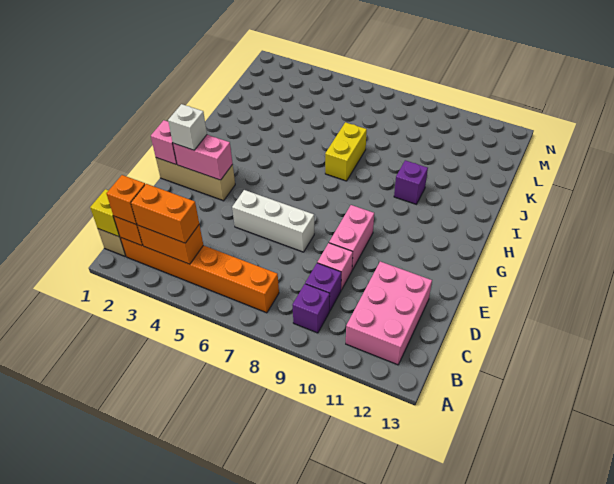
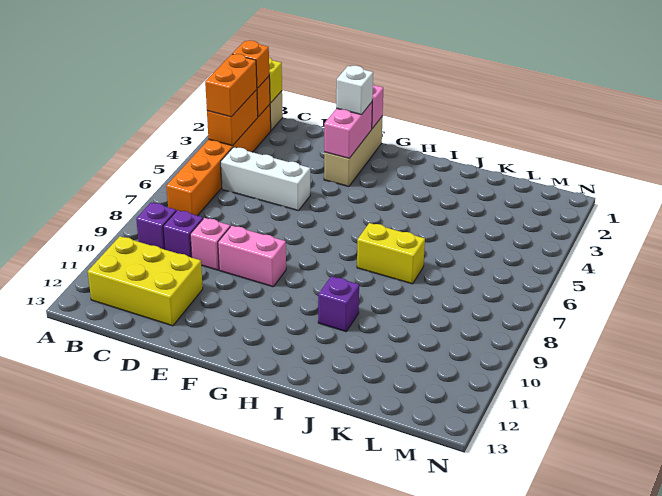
pink 2x3 brick [346,262,432,365] -> yellow 2x3 brick [88,236,203,326]
white 1x3 brick [232,190,314,252] -> white 1x3 brick turned to [221,147,310,211]

